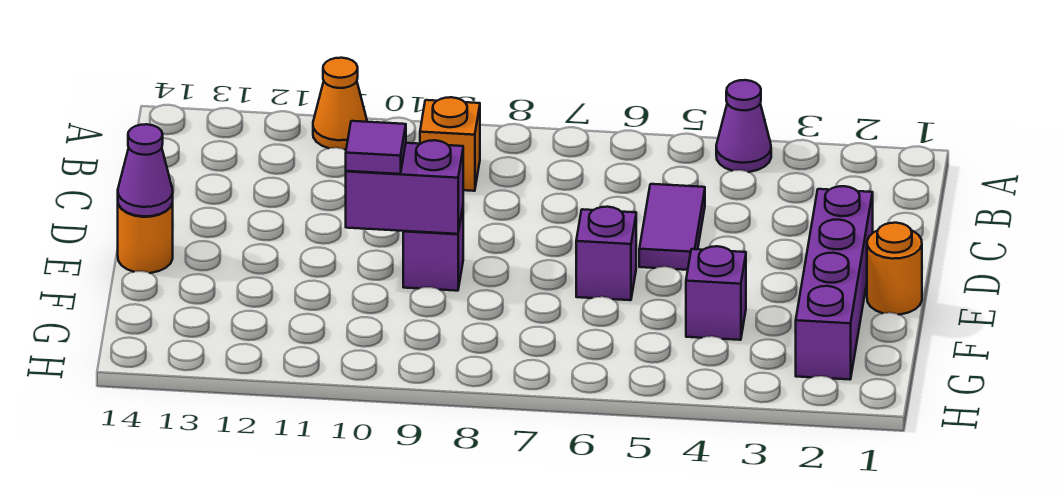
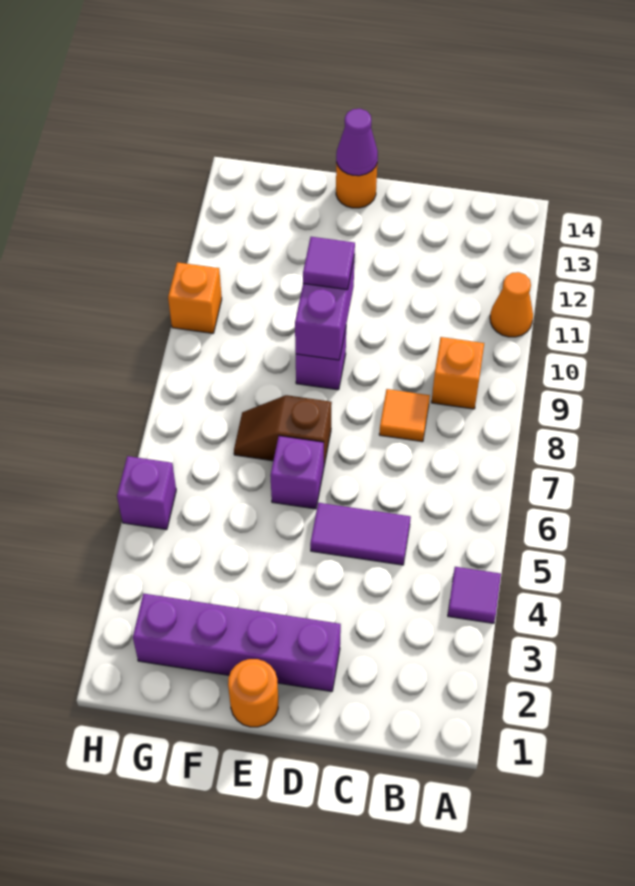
purple 1x1 cone [716,80,771,172] -> purple 1x1 tile [448,567,501,623]
none -> orange 1x1 tile [379,389,430,442]
none -> brown 1x2 slope [234,395,332,465]
purple 1x1 brick [686,246,746,340] -> purple 1x1 brick moved to [117,456,176,530]
none -> orange 1x1 brick [168,262,222,333]

